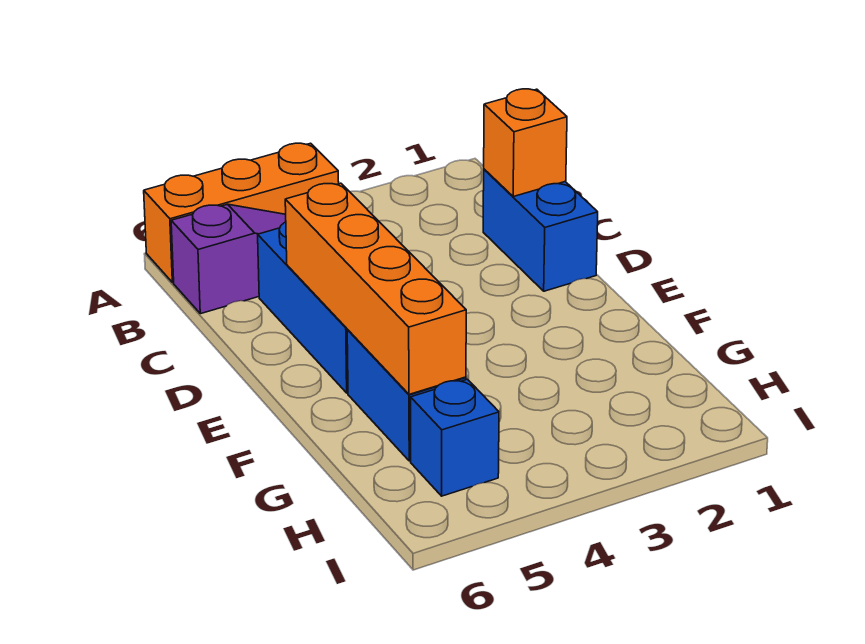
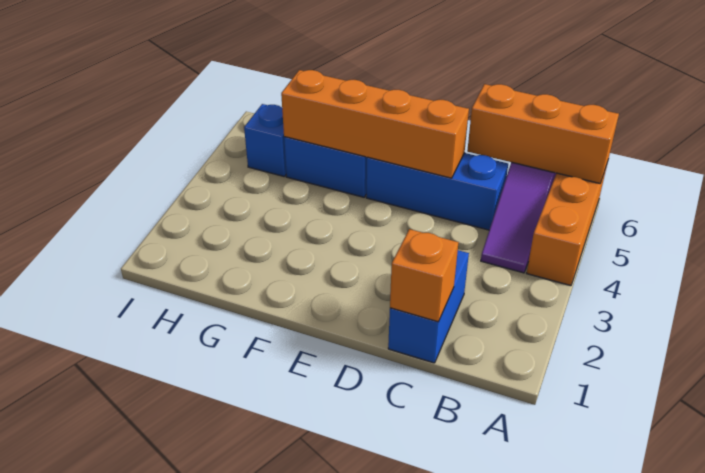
none -> orange 1x3 brick [467,84,619,183]
blue 1x2 brick [483,169,598,291] -> blue 1x2 brick turned to [388,250,469,363]

